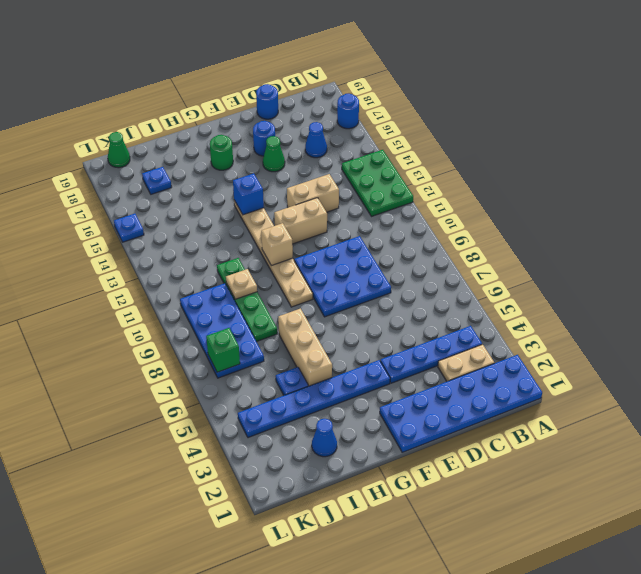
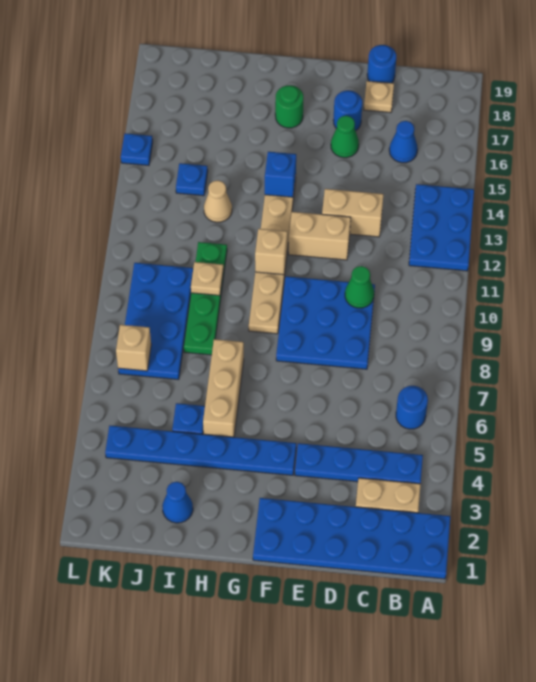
green 2x3 plate [342,150,413,217] -> blue 2x3 plate [409,184,474,271]
blue 1x1 round brick [337,94,359,129] -> blue 1x1 round brick moved to [396,386,428,429]
none -> tan 1x1 plate [364,81,394,113]
none -> tan 1x1 cone [204,180,232,222]
blue 1x1 plate [142,167,172,194] -> blue 1x1 plate moved to [176,163,208,196]
green 1x1 brick [206,328,240,372] -> tan 1x1 brick [116,325,151,371]
green 1x1 cone [108,132,130,168] -> green 1x1 cone moved to [345,266,374,308]

